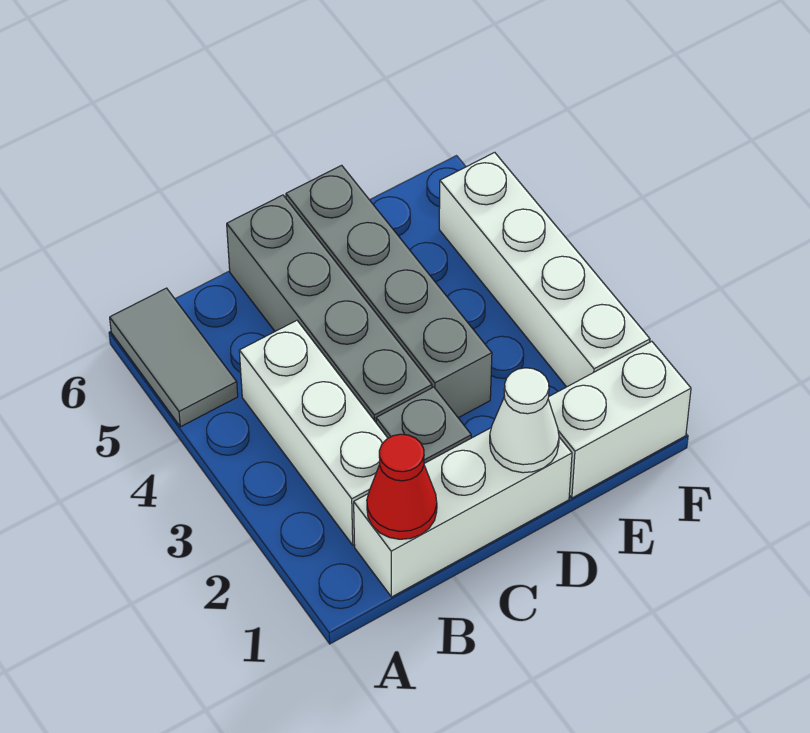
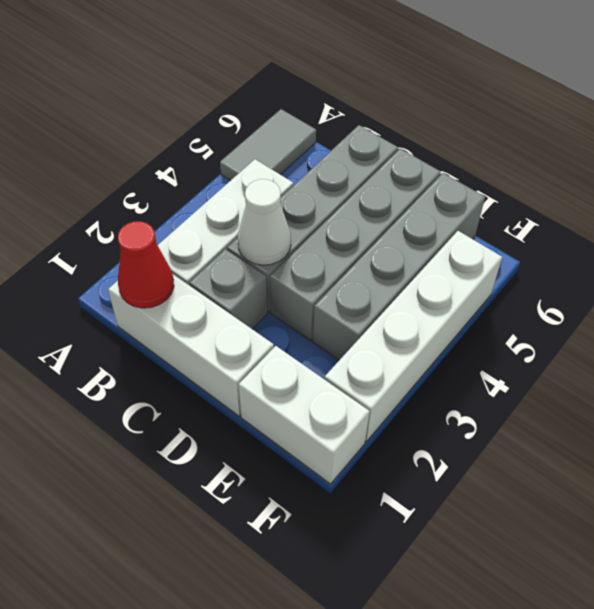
white 1x1 cone [490,368,559,473] -> white 1x1 cone moved to [238,179,291,265]
none -> grey 1x4 brick [313,173,485,360]

